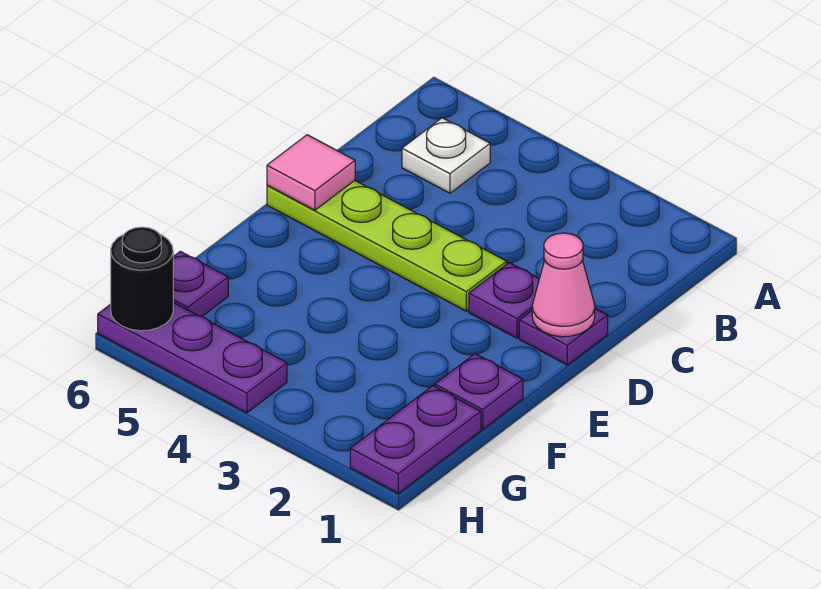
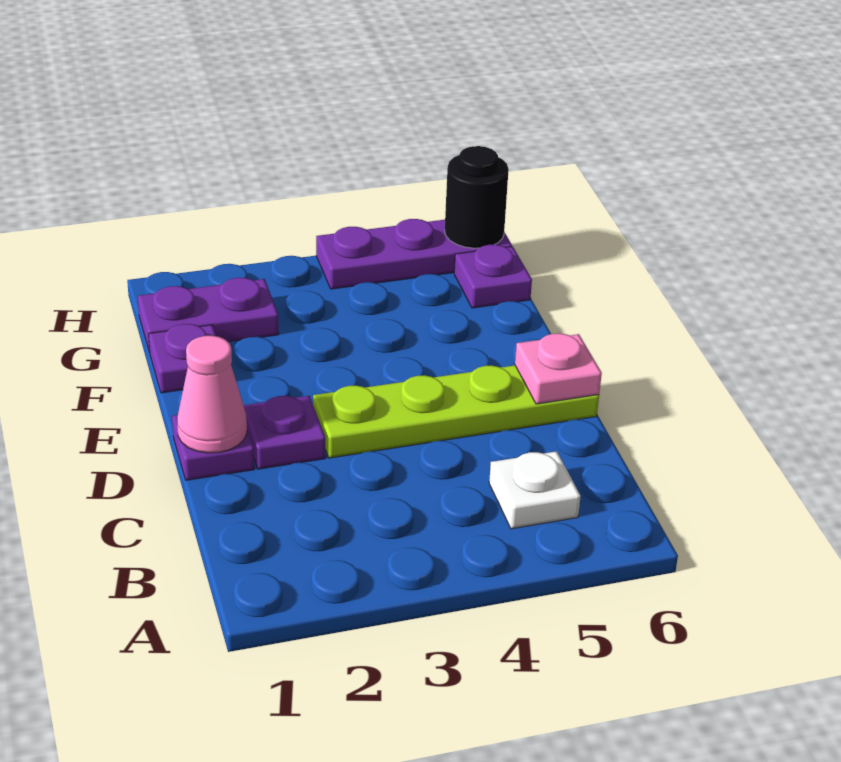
pink 1x1 tile [267,135,355,210] -> pink 1x1 plate [515,333,602,404]
purple 1x2 plate [350,386,481,493] -> purple 1x2 plate turned to [138,278,279,353]

